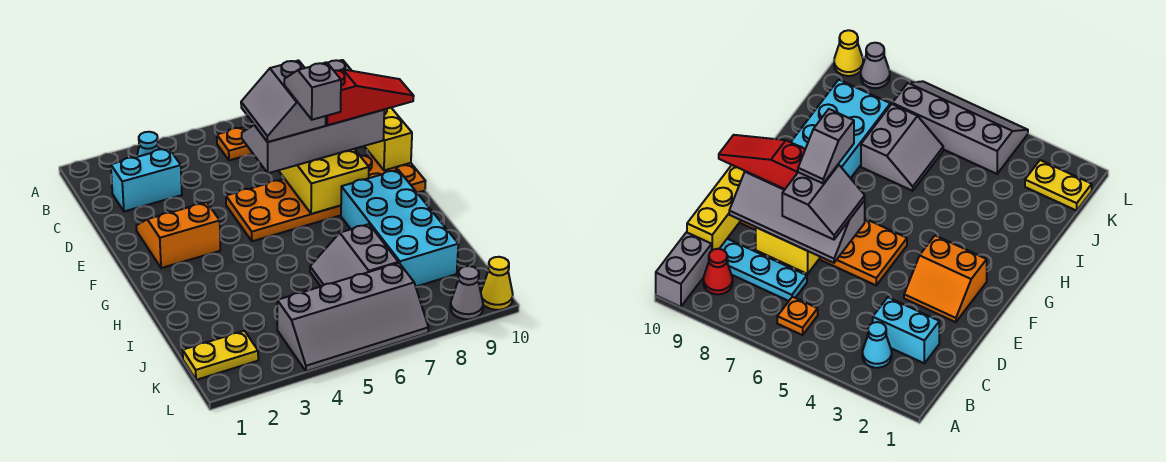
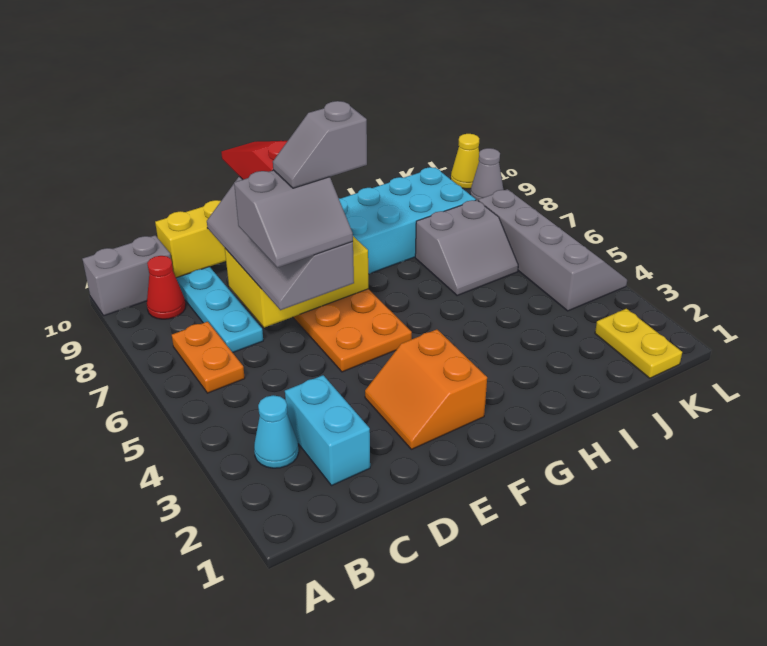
orange 1x1 plate [217,127,253,160] -> orange 1x2 plate [172,322,245,393]

